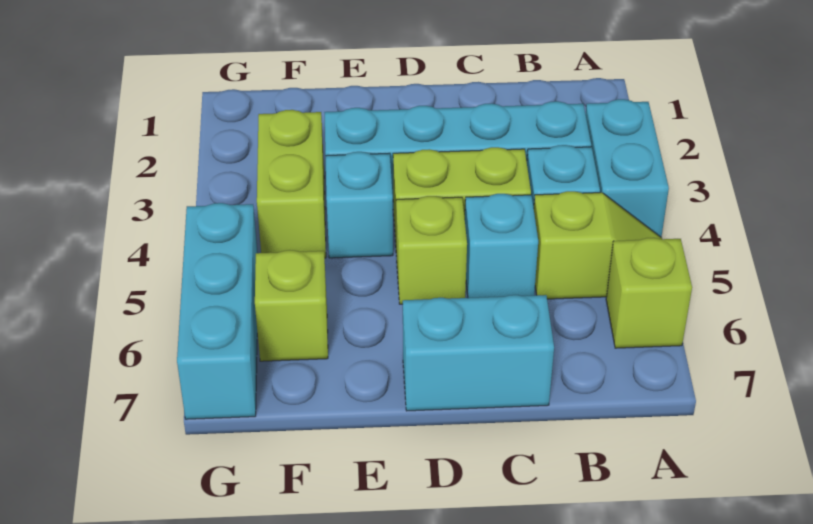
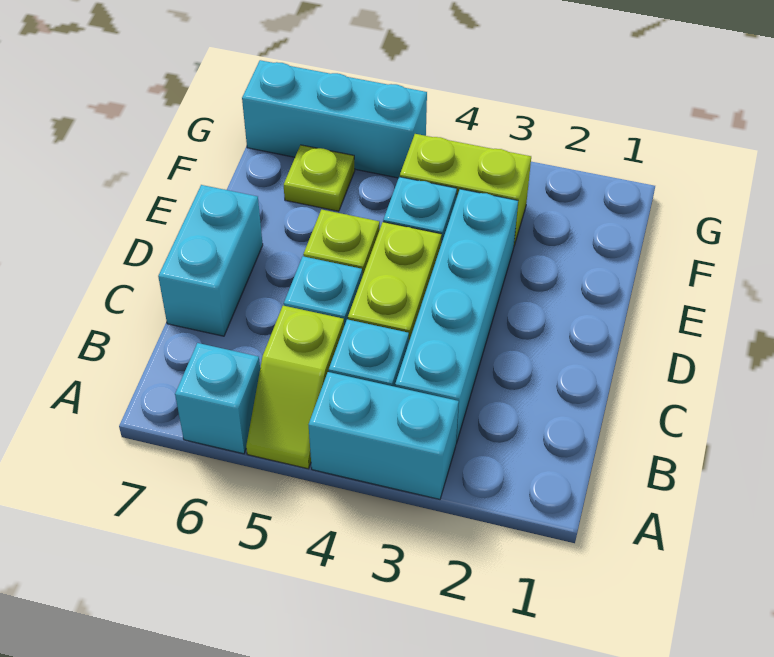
lime 1x1 brick [606,238,692,348] -> cyan 1x1 brick [175,343,260,454]
lime 1x1 brick [255,250,328,361] -> lime 1x1 plate [284,145,355,211]

